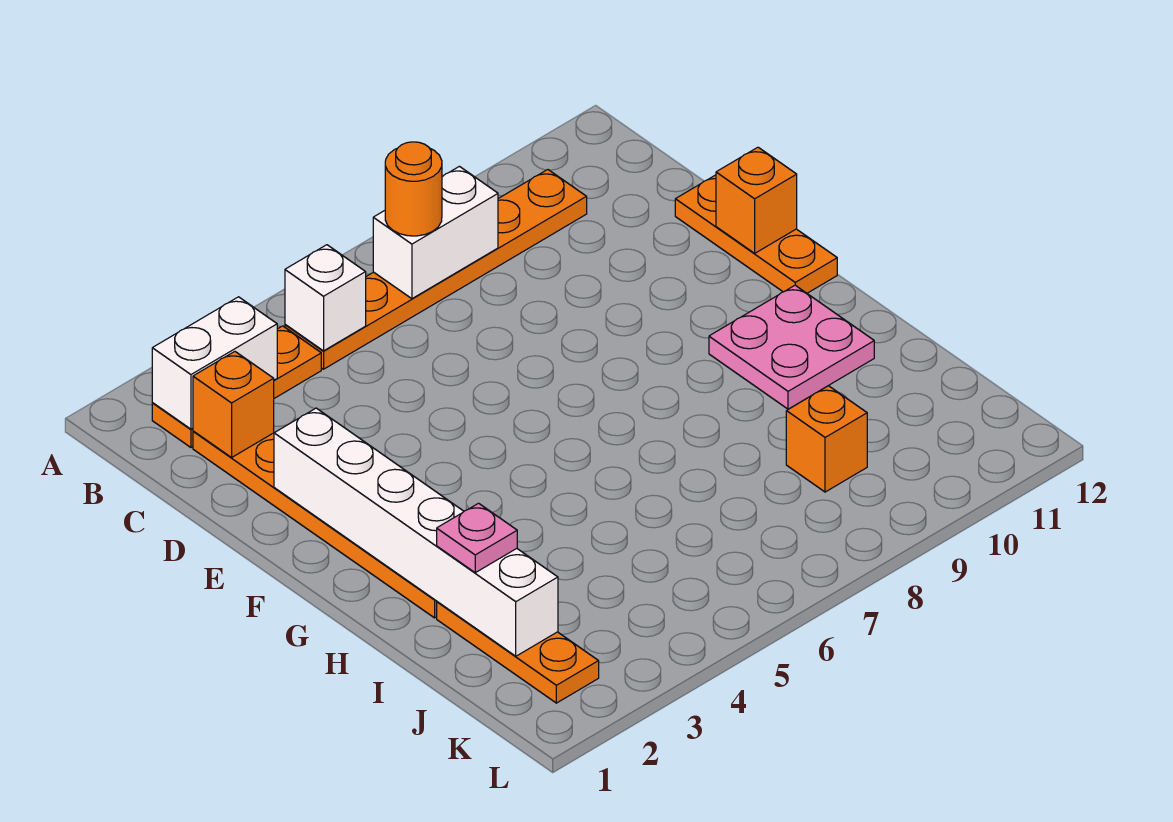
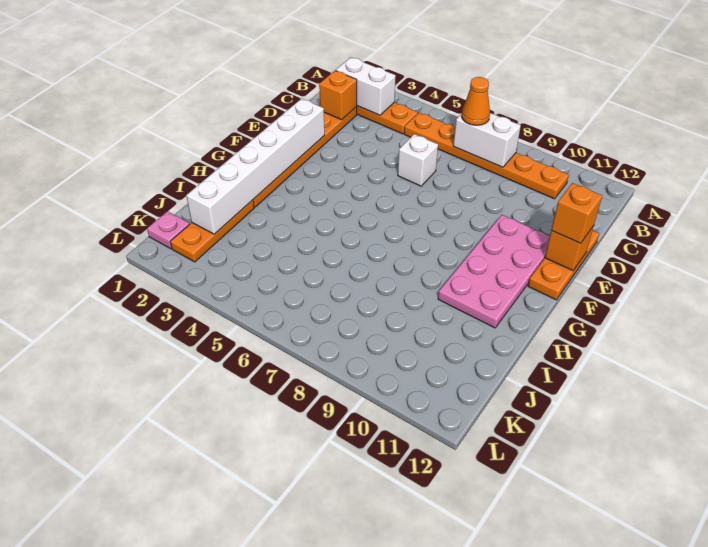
white 1x1 brick [285,245,366,351] -> white 1x1 brick moved to [398,134,438,186]
orange 1x1 round brick [385,142,442,236] -> orange 1x1 cone [462,77,490,125]
pink 2x2 plate [709,285,874,409] -> pink 2x4 plate [438,215,550,328]
pink 1x1 plate [437,503,517,573] -> pink 1x1 plate moved to [147,211,190,249]
orange 1x1 brick [786,386,867,492] -> orange 1x1 brick moved to [551,183,602,243]

